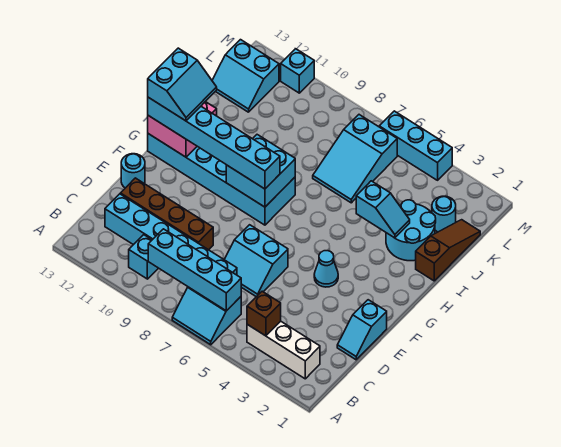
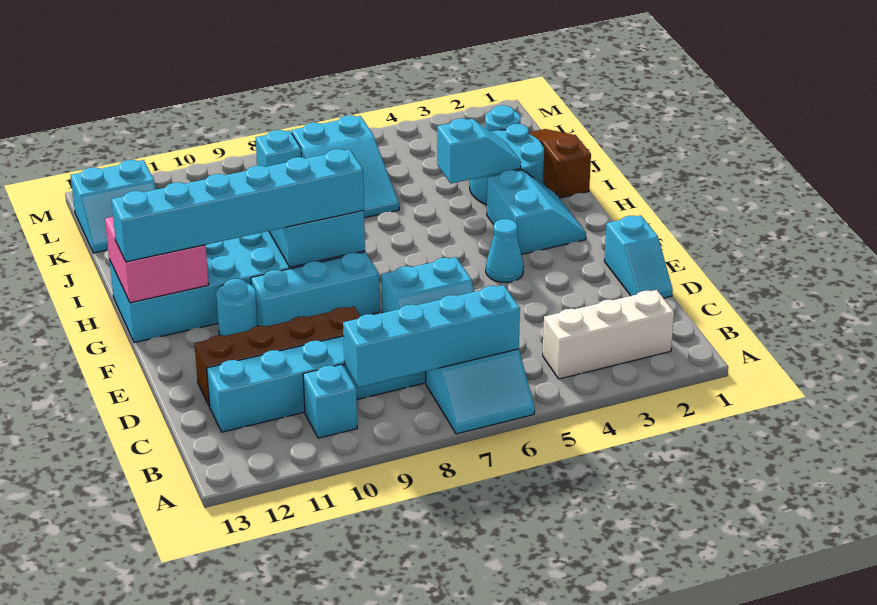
brown 1x1 brick [247,291,281,336] -> none
cyan 1x1 round brick [121,154,145,188] -> cyan 1x1 round brick moved to [216,279,258,336]
cyan 2x2 slope [148,48,217,121] -> cyan 2x2 slope moved to [487,170,586,254]
cyan 1x3 brick [379,111,452,180] -> cyan 1x3 brick moved to [251,252,380,326]
cyan 1x1 brick [281,49,314,93] -> cyan 1x1 brick moved to [256,130,301,167]

